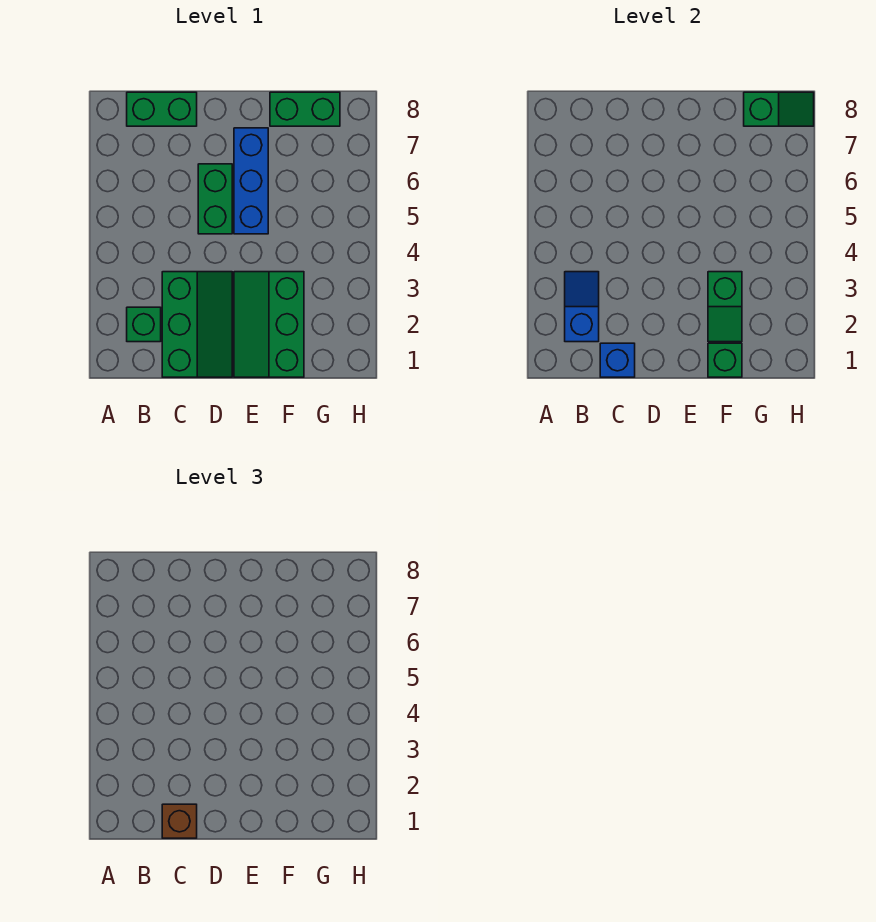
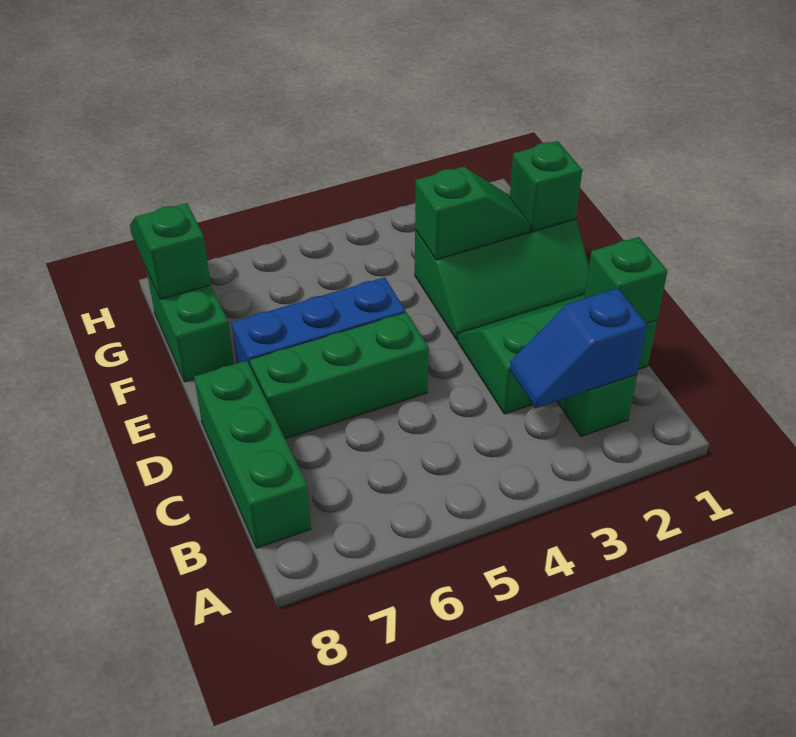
green 1x2 brick [127,92,197,126] -> green 1x3 brick [194,361,311,548]
blue 1x1 brick [600,343,635,377] -> green 1x1 brick [584,237,667,324]
brown 1x1 brick [162,804,197,838] -> none
green 1x2 brick [198,164,232,234] -> green 1x3 brick [250,312,429,439]

